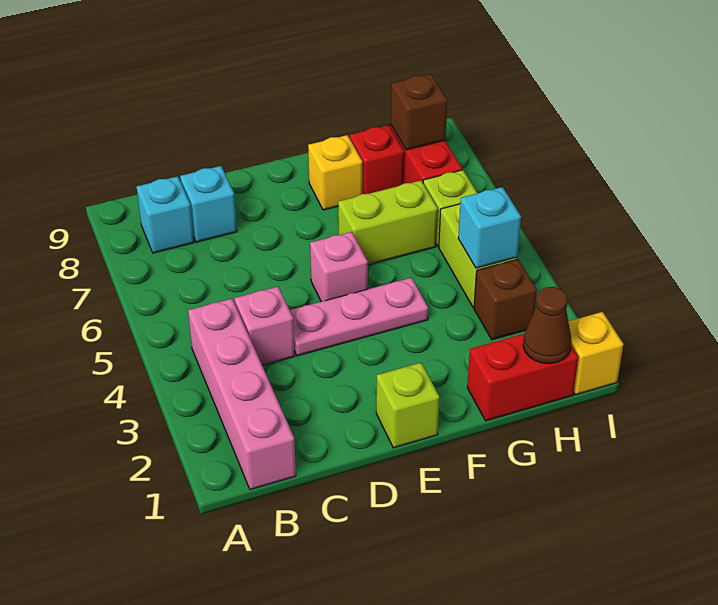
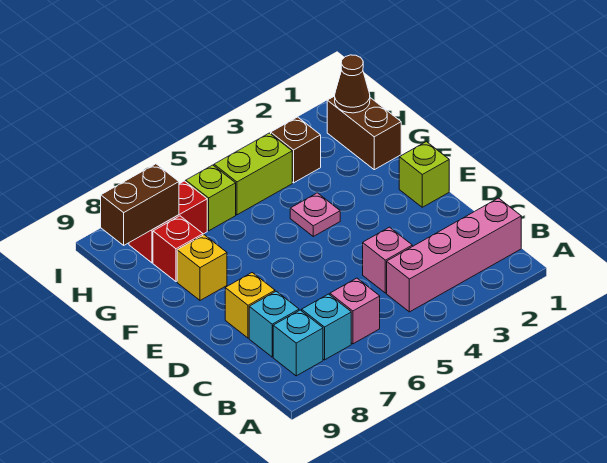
pink 1x3 plate [290,278,428,356] -> pink 1x1 plate [290,193,340,236]
pink 1x1 brick [310,232,368,302] -> pink 1x1 brick moved to [330,278,380,344]
lime 1x2 brick [338,181,438,265] -> none
red 1x2 brick [467,334,578,421] -> brown 1x2 brick [327,96,401,170]
cyan 1x1 brick [458,187,521,268] -> cyan 1x1 brick moved to [302,294,351,360]
brown 1x1 brick [391,74,447,150] -> brown 1x2 brick [101,164,179,245]
yellow 1x1 brick [568,312,623,395] -> yellow 1x1 brick moved to [225,273,275,338]

